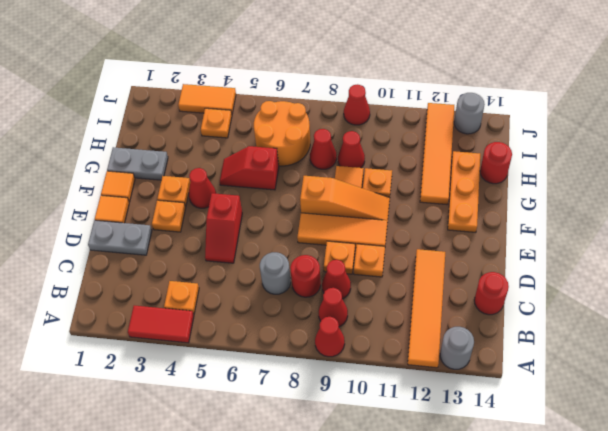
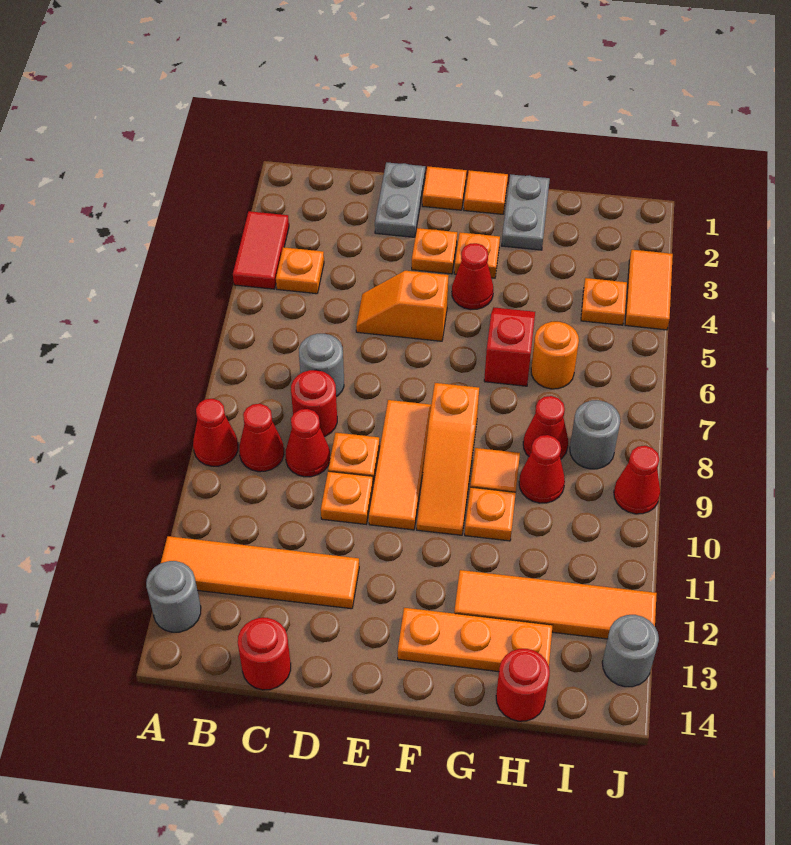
red 1x2 slope [205,193,242,263] -> orange 1x2 slope [356,271,448,341]
orange 2x2 round brick [254,101,310,166] -> orange 1x1 round brick [531,322,579,389]
none -> grey 1x1 round brick [570,400,620,469]

